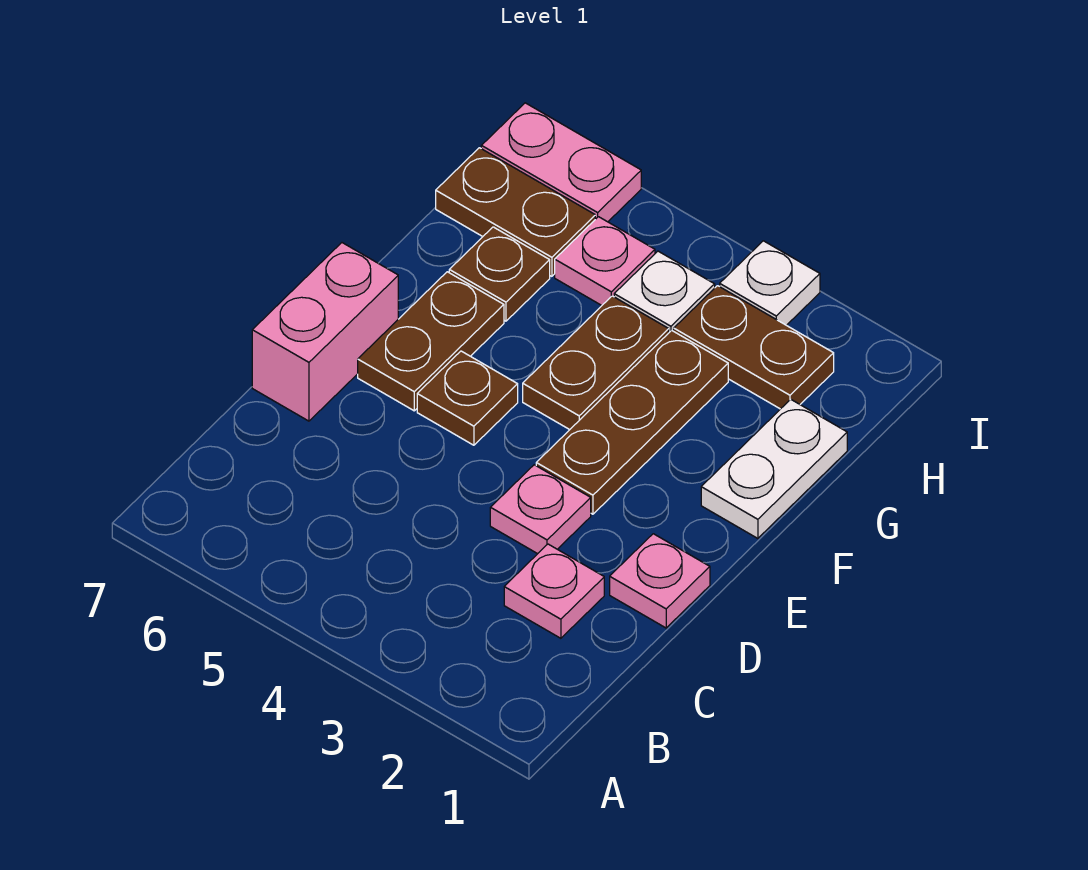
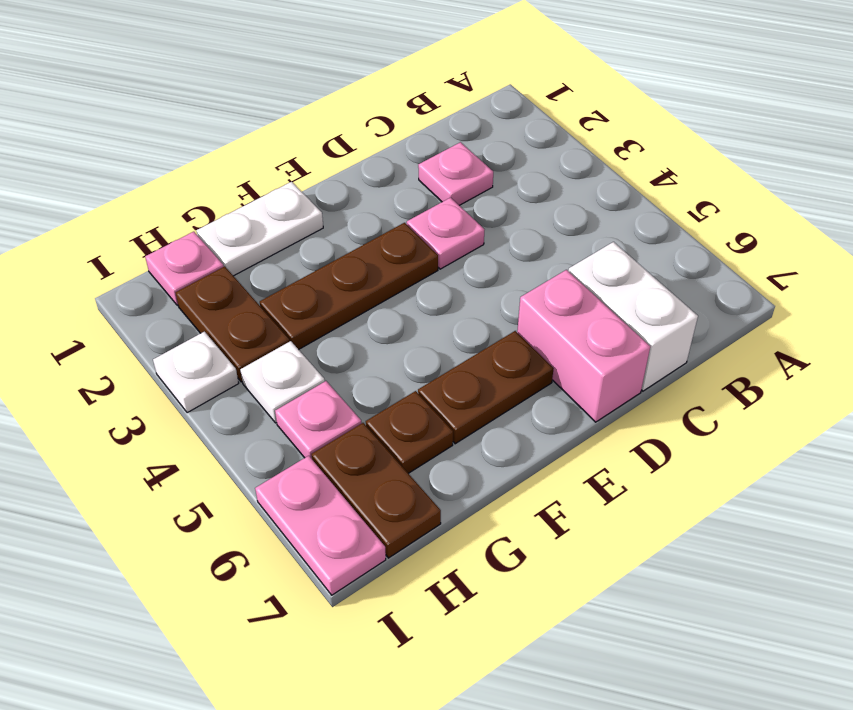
none -> white 1x2 brick [569,242,698,391]
pink 1x1 plate [610,534,710,628] -> pink 1x1 plate moved to [145,232,224,305]
pink 1x2 brick [252,243,398,421] -> pink 1x2 brick turned to [517,270,650,422]
brown 1x1 plate [417,351,518,445] -> none
brown 1x2 plate [523,296,669,430] -> none

